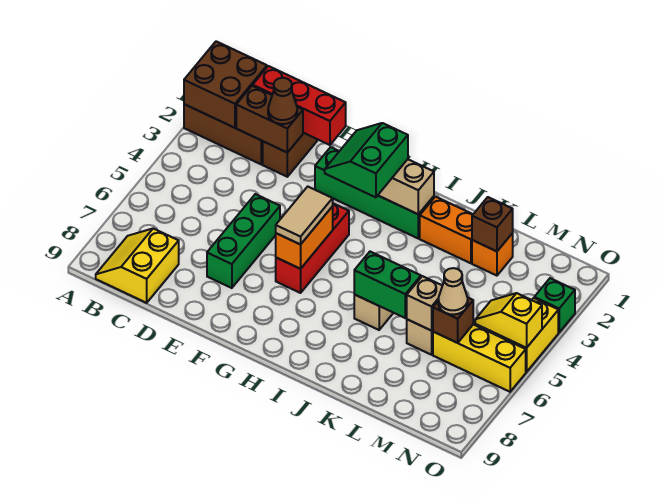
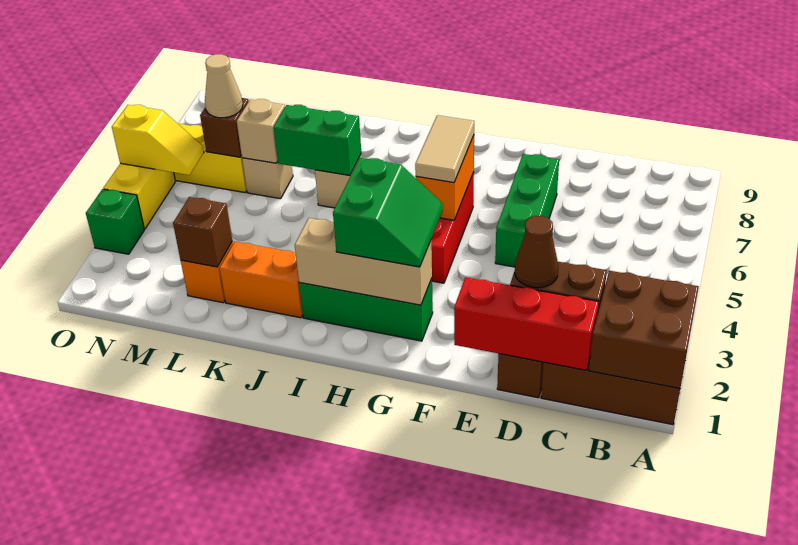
yellow 2x2 slope [96,229,179,303] -> none
green 1x4 brick [315,147,434,238] -> green 1x3 brick [299,278,433,341]

